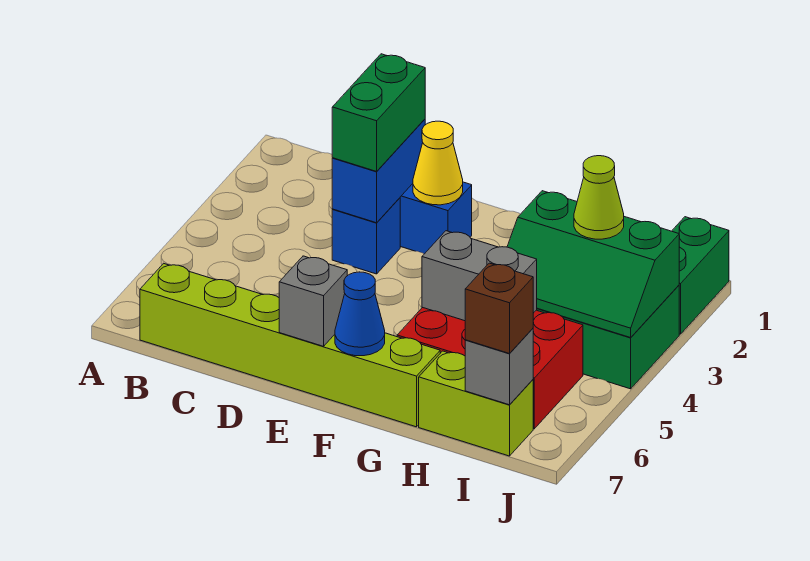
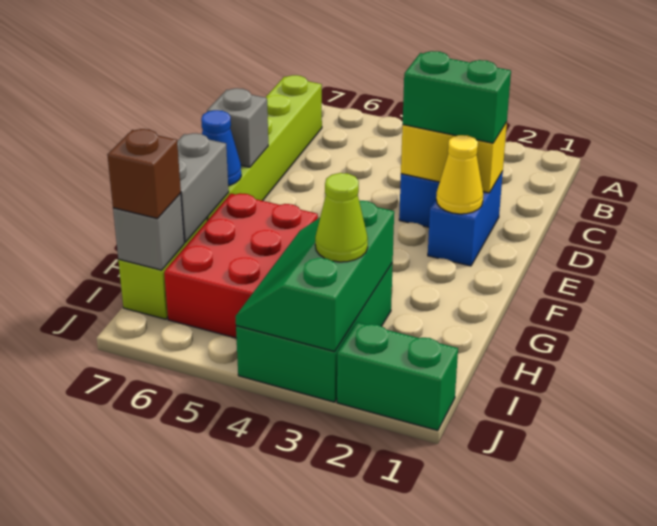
blue 1x2 brick [332,119,425,223] -> yellow 1x2 brick [401,122,507,193]
grey 1x2 brick [422,231,537,321] -> grey 1x2 brick moved to [177,133,229,242]

